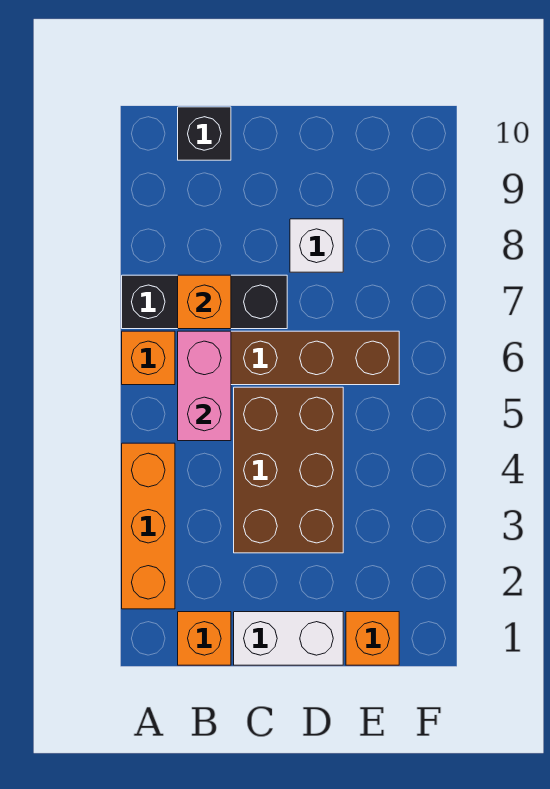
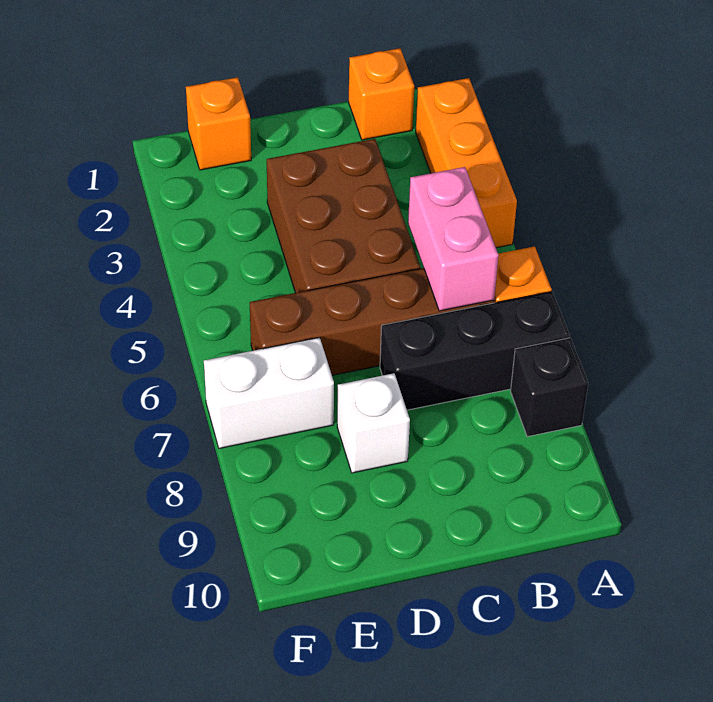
orange 1x1 brick [178,275,231,329] -> none
black 1x1 brick [178,107,231,160] -> black 1x1 brick moved to [511,338,588,437]
white 1x2 brick [234,612,343,665] -> white 1x2 brick moved to [204,338,334,448]

